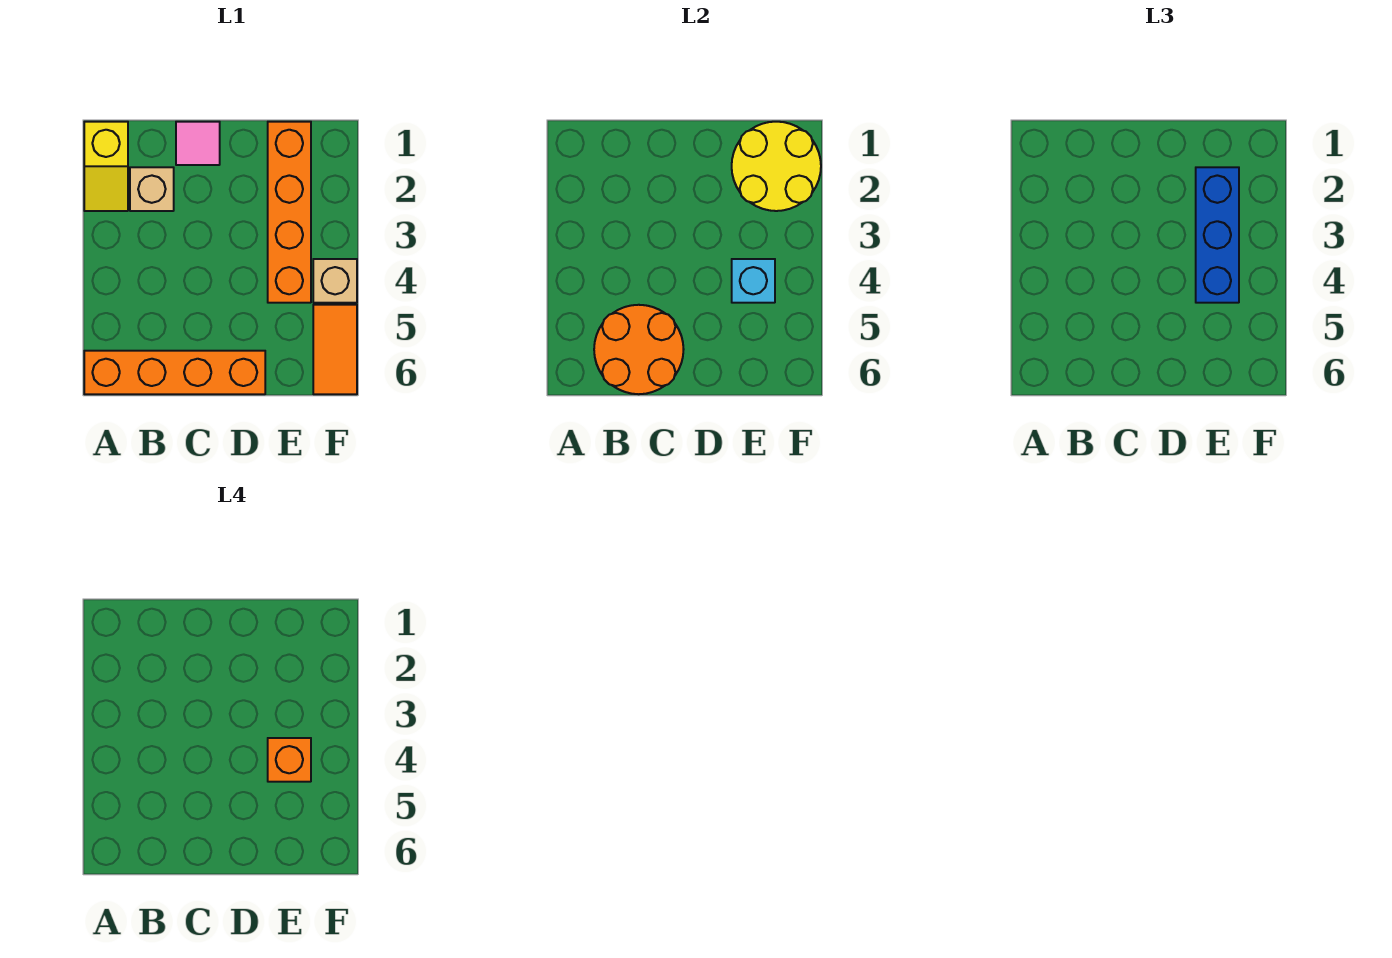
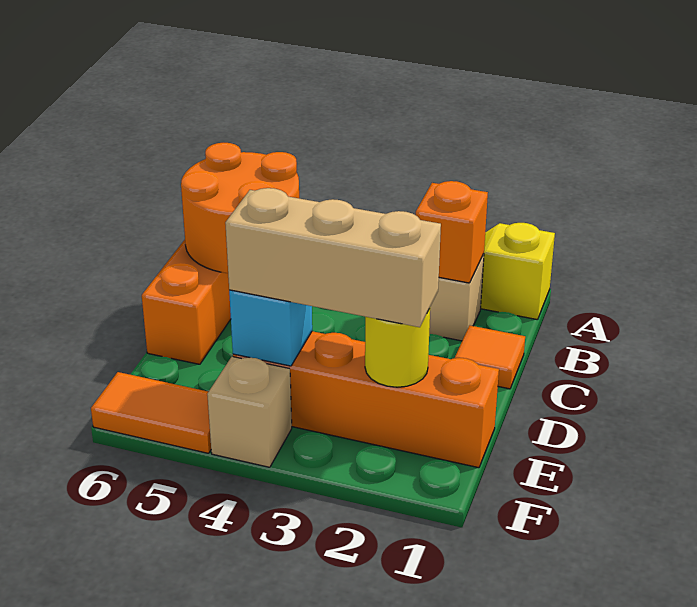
pink 1x1 tile [176,122,220,165] -> orange 1x1 tile [455,325,525,389]
yellow 2x2 round brick [732,122,821,211] -> yellow 1x1 round brick [365,308,430,387]
blue 1x3 brick [1196,167,1239,303] -> tan 1x3 brick [225,188,441,327]
orange 1x1 brick [268,738,311,782] -> orange 1x1 brick moved to [416,181,488,283]

